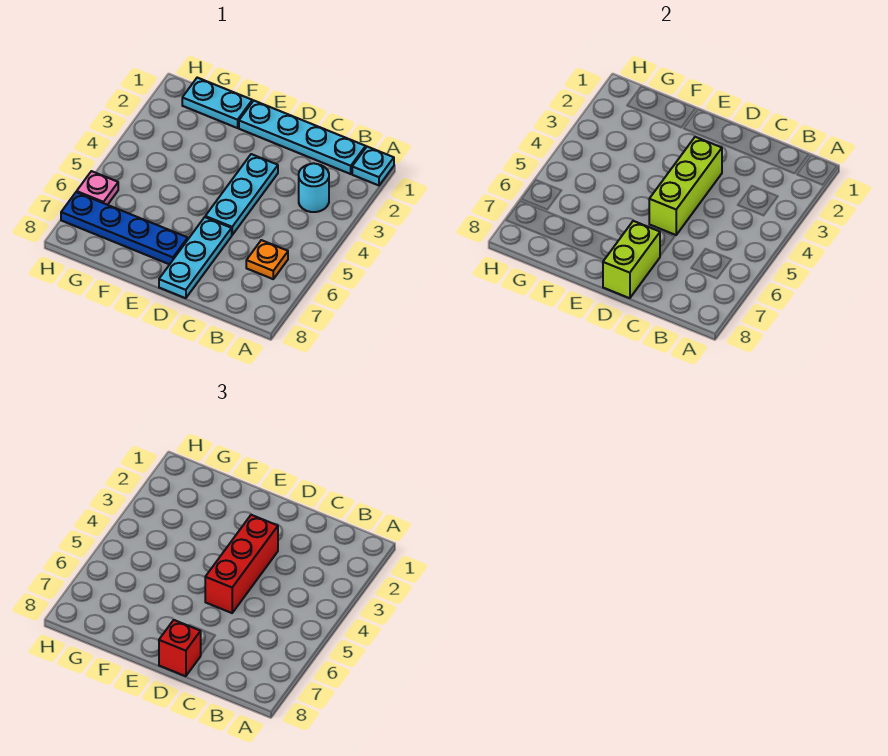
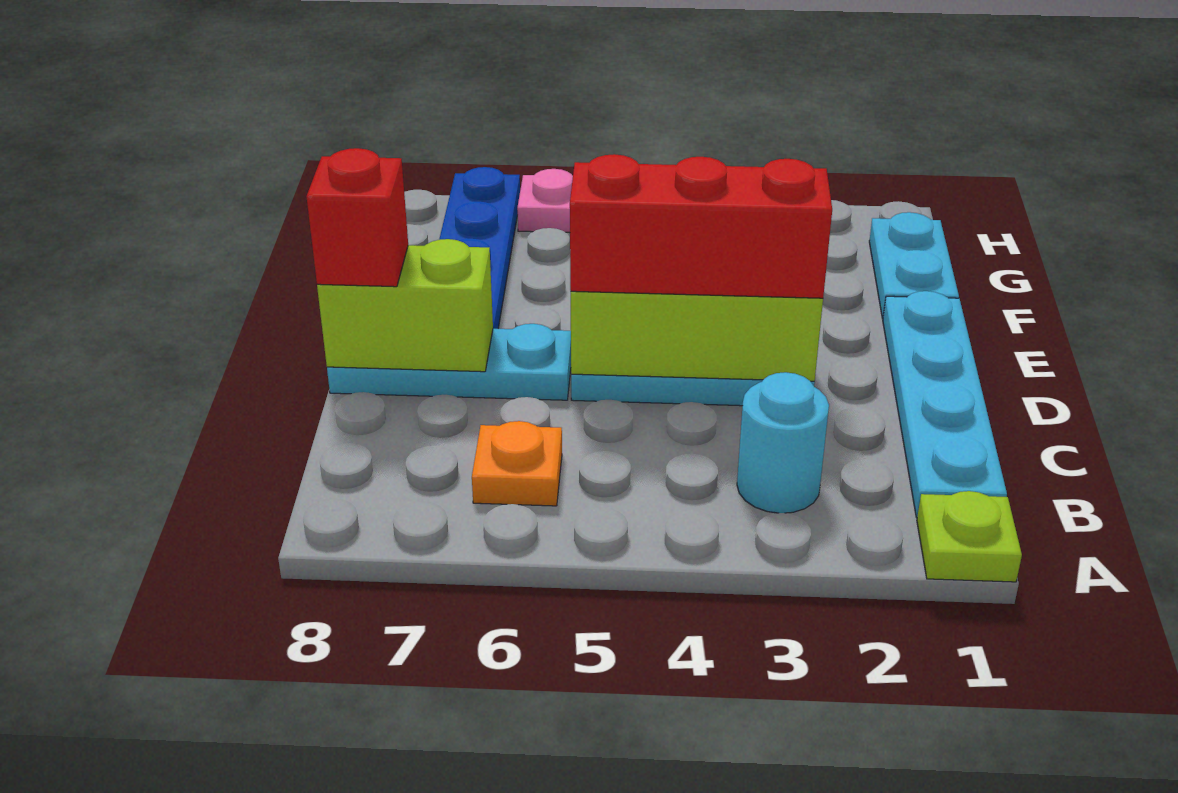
cyan 1x1 plate [352,147,394,185] -> lime 1x1 plate [917,491,1022,582]

